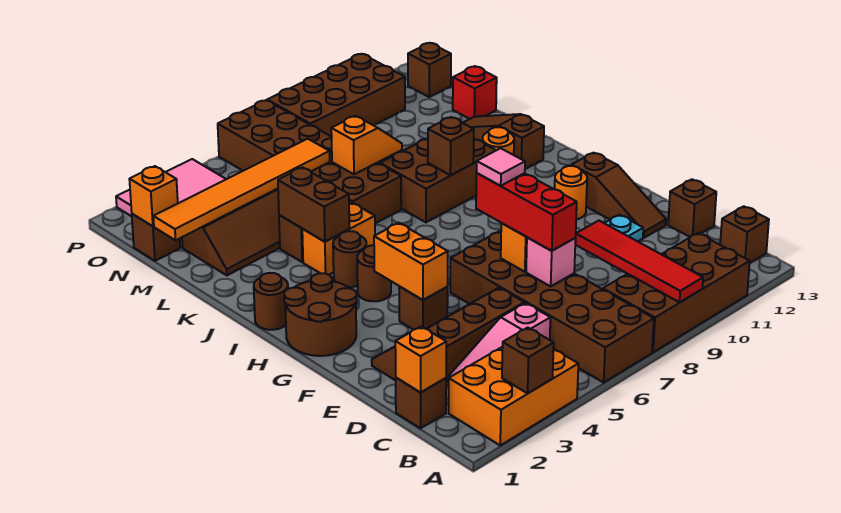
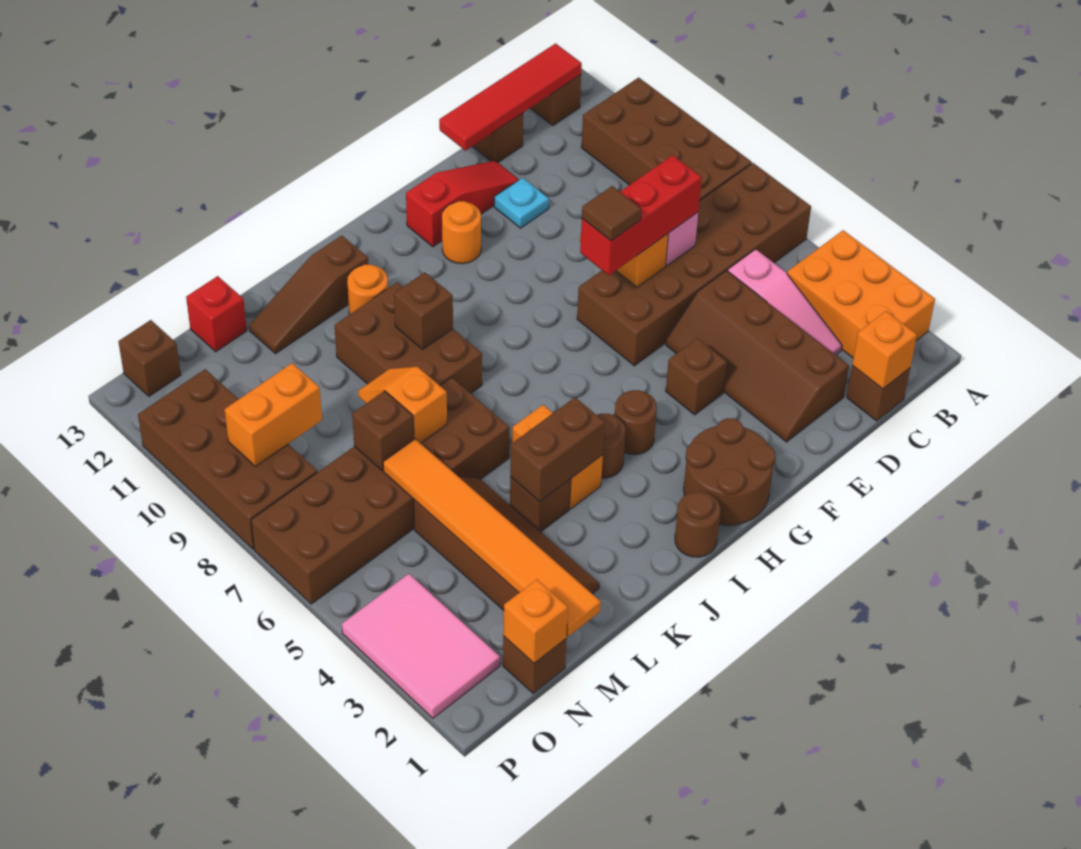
brown 1x1 brick [502,328,554,393] -> brown 1x1 brick moved to [352,391,414,471]
red 1x4 tile [575,221,703,302] -> red 1x4 tile moved to [439,43,582,151]
brown 1x3 slope [572,153,666,238] -> red 1x3 slope [406,161,519,247]
orange 1x2 brick [374,223,448,300] -> orange 1x2 brick moved to [225,363,322,467]
pink 1x1 tile [476,148,525,186] -> brown 1x1 tile [582,186,641,241]

